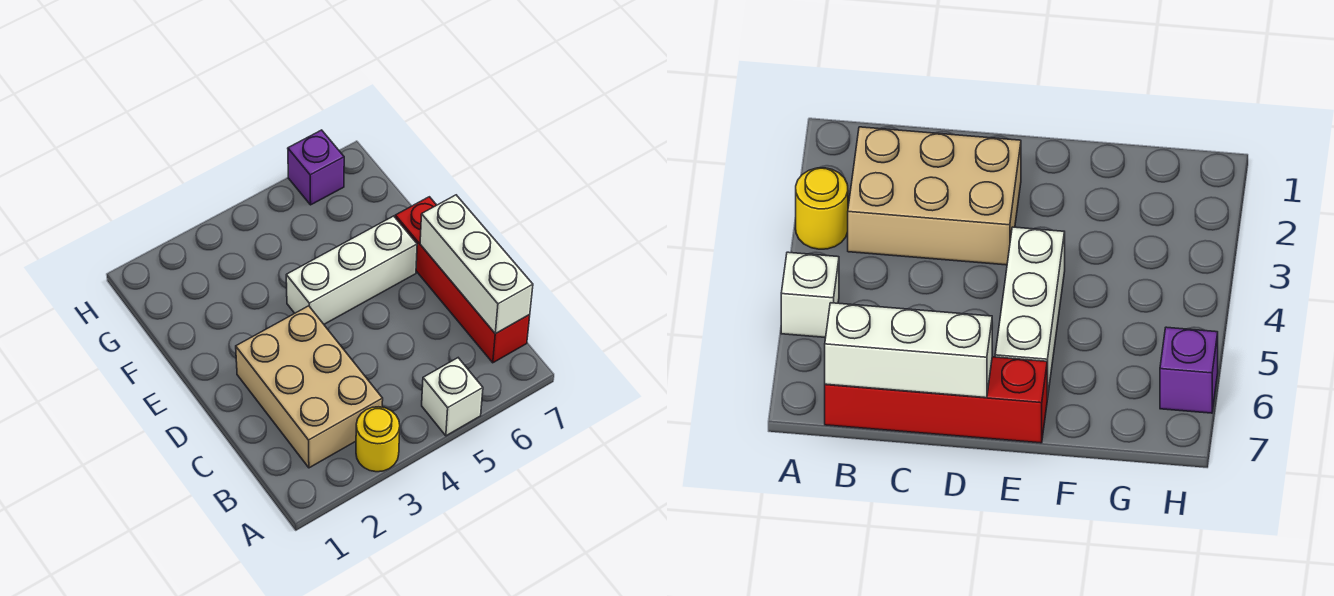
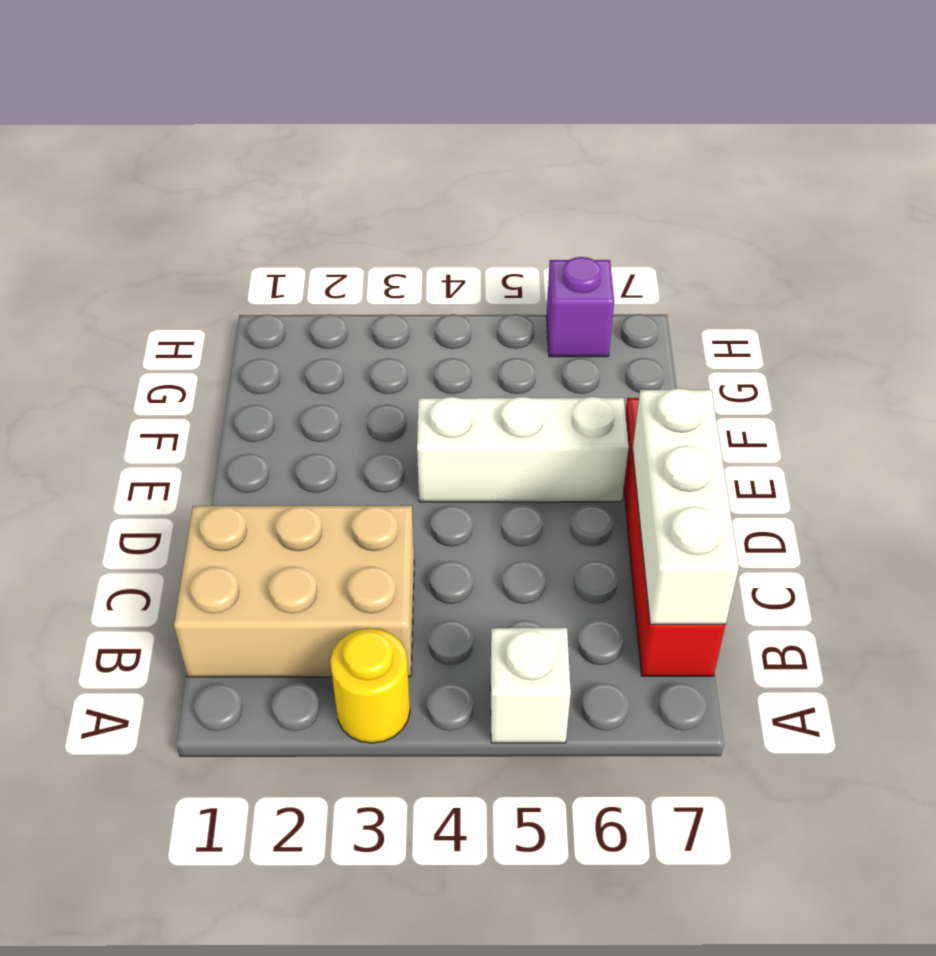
tan 2x3 brick [236,306,383,468] -> tan 2x3 brick turned to [174,506,414,677]

